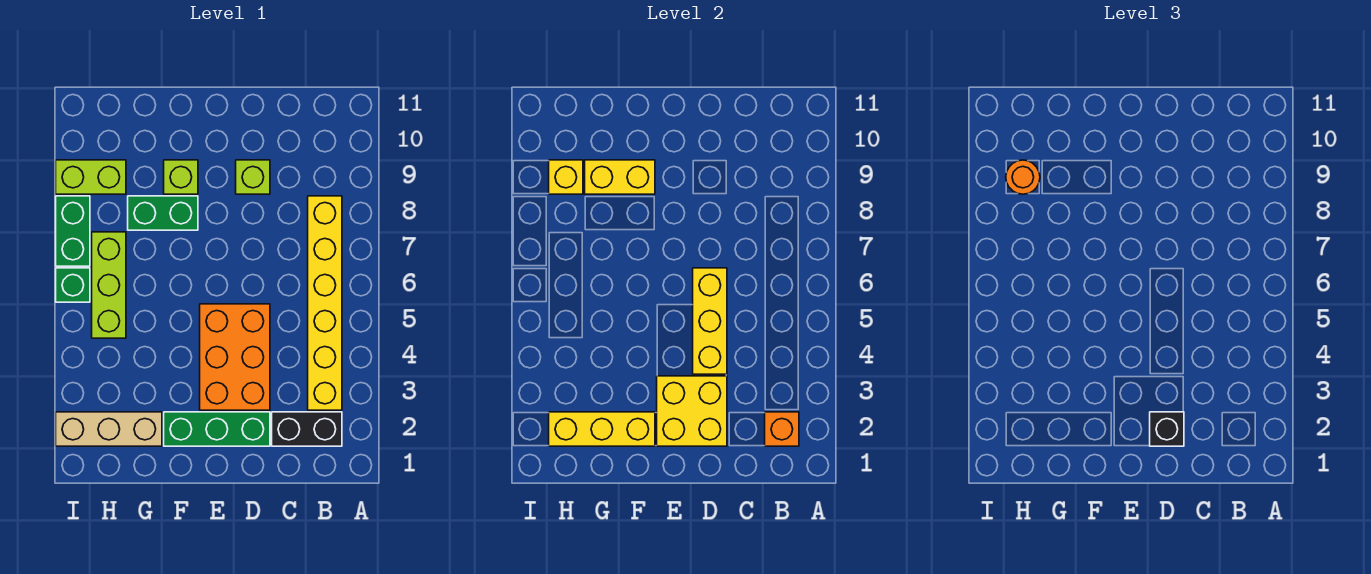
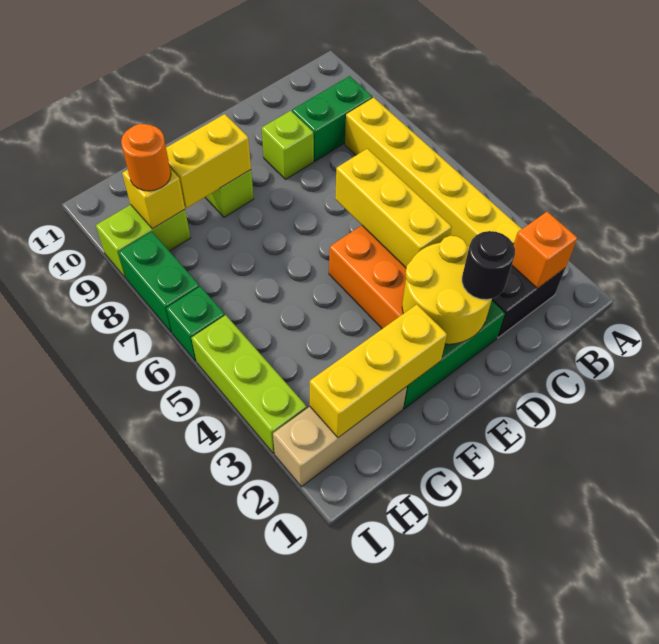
yellow 2x2 brick [657,376,727,446] -> yellow 2x2 round brick [402,236,492,344]
black 1x1 brick [1150,412,1184,446] -> black 1x1 round brick [462,231,515,300]
green 1x2 brick [128,196,198,230] -> green 1x2 brick moved to [292,76,372,161]
lime 1x3 brick [92,232,126,338] -> lime 1x3 brick moved to [191,315,307,453]

